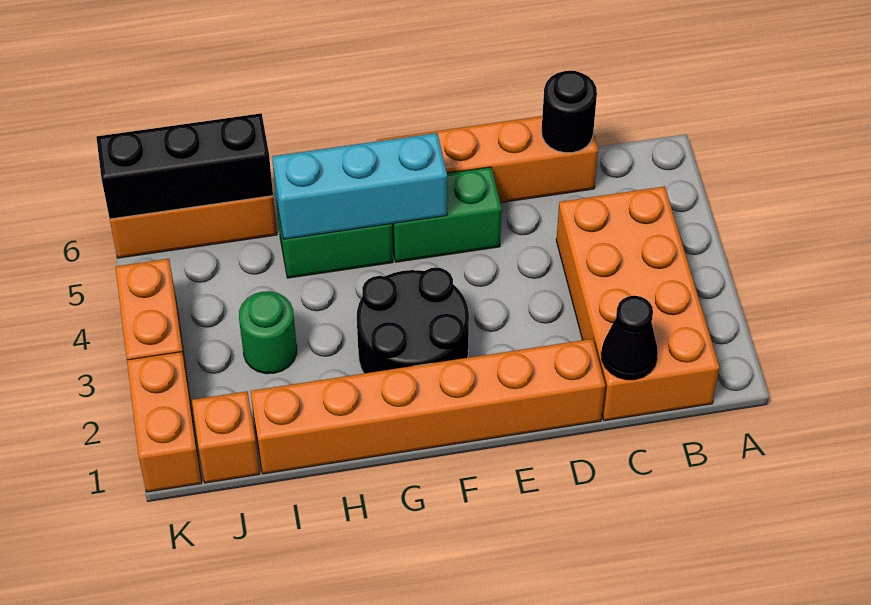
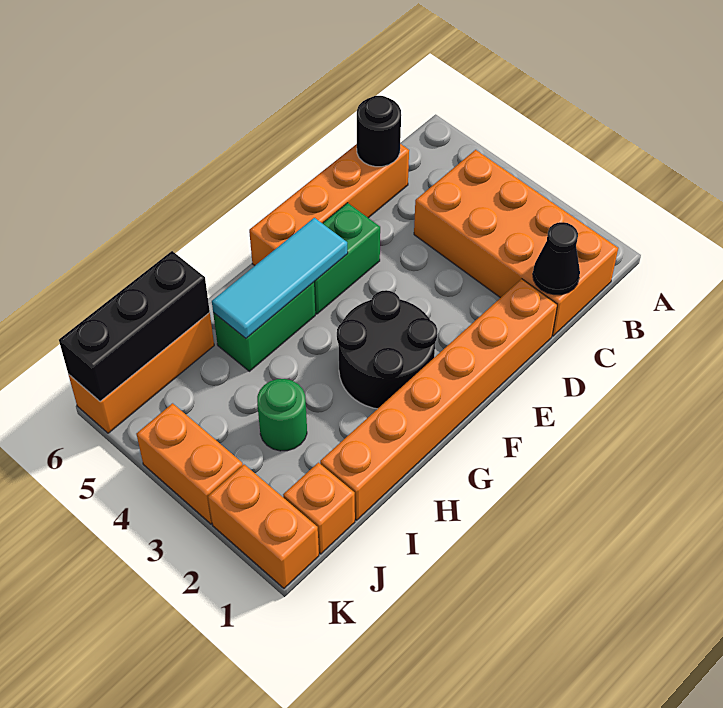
cyan 1x3 brick [272,133,447,239] -> cyan 1x3 tile [212,218,348,338]

